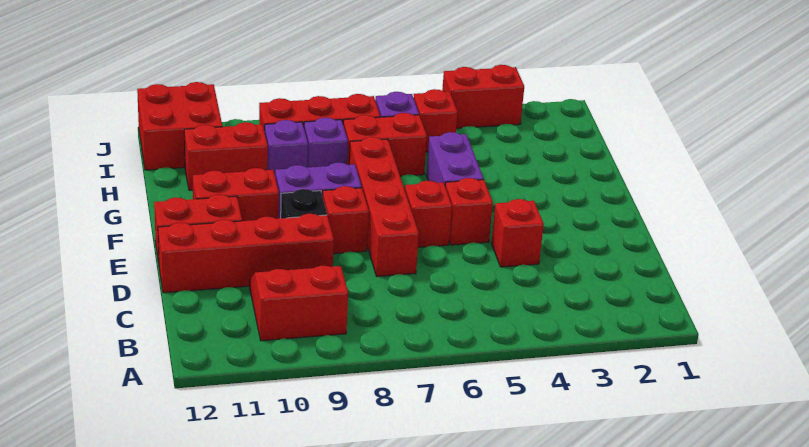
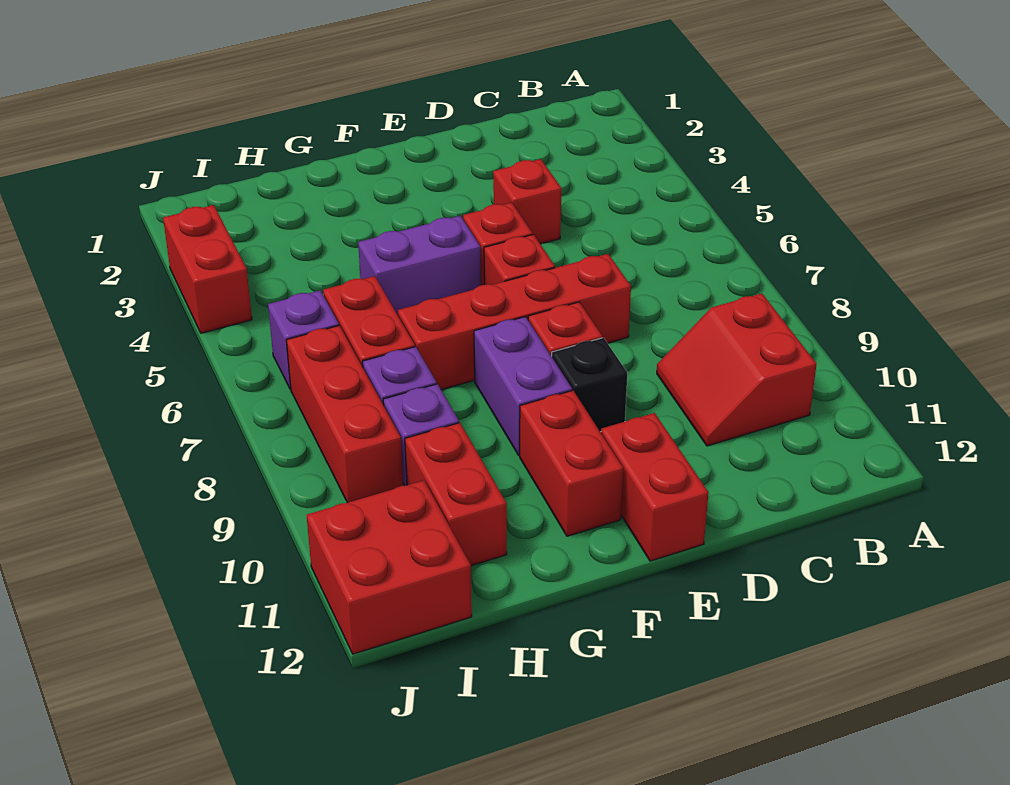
red 1x4 brick [158,214,334,293] -> none
red 1x1 brick [414,89,458,152] -> none

